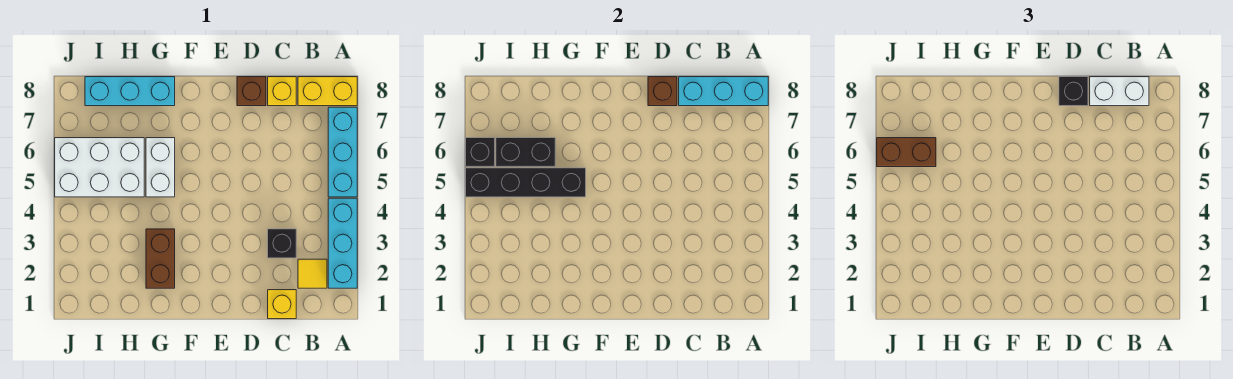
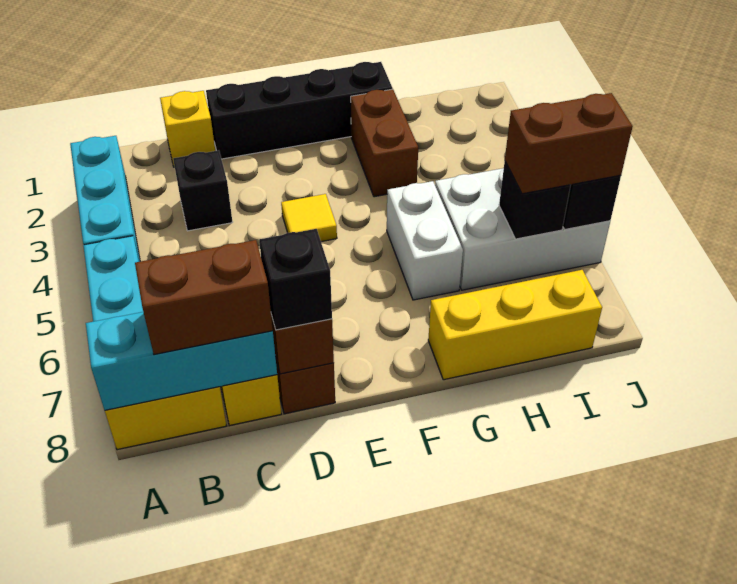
yellow 1x1 tile [298,259,327,288] -> yellow 1x1 tile moved to [281,194,337,242]
white 1x2 brick [1090,77,1149,106] -> brown 1x2 brick [135,240,273,355]
black 1x4 brick [466,168,586,197] -> black 1x4 brick moved to [206,62,393,159]
cyan 1x3 brick [85,77,175,106] -> yellow 1x3 brick [428,270,602,380]
black 1x2 brick [496,138,555,167] -> black 1x1 brick [499,162,571,239]

